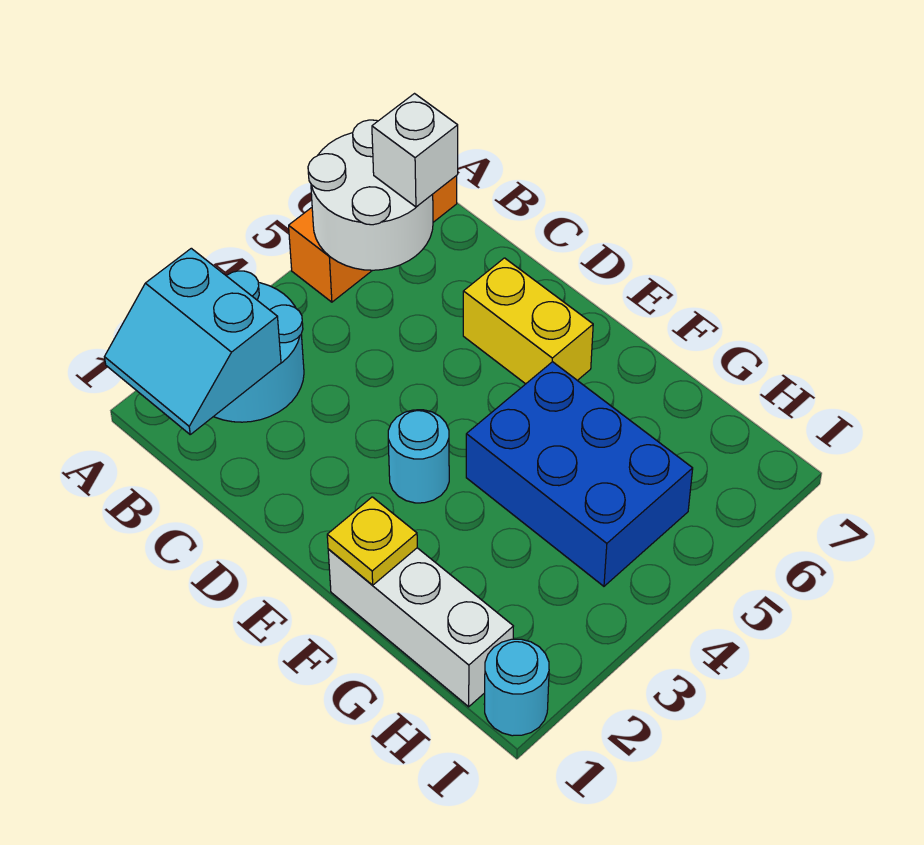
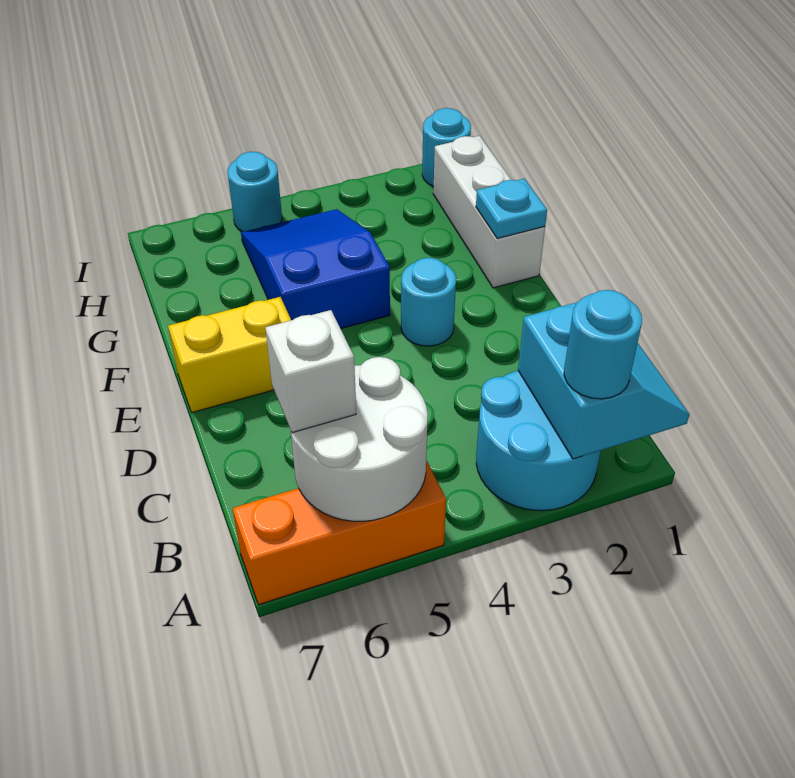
none -> cyan 1x1 round brick [564,290,642,399]
yellow 1x2 brick [463,258,593,384] -> yellow 1x2 brick turned to [168,297,291,413]
yellow 1x1 plate [327,497,417,585] -> cyan 1x1 plate [476,179,547,239]
blue 2x3 brick [466,362,693,586] -> blue 2x3 slope [241,209,390,329]
none -> cyan 1x1 round brick [227,152,282,232]

